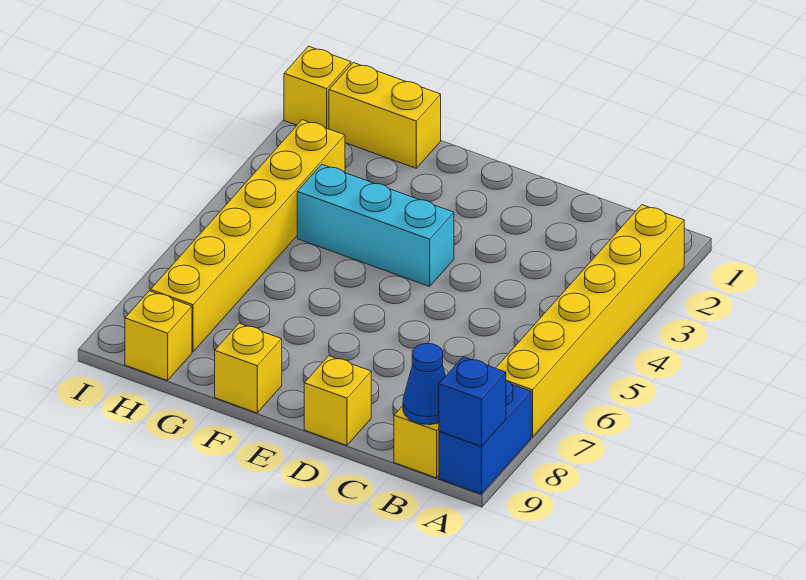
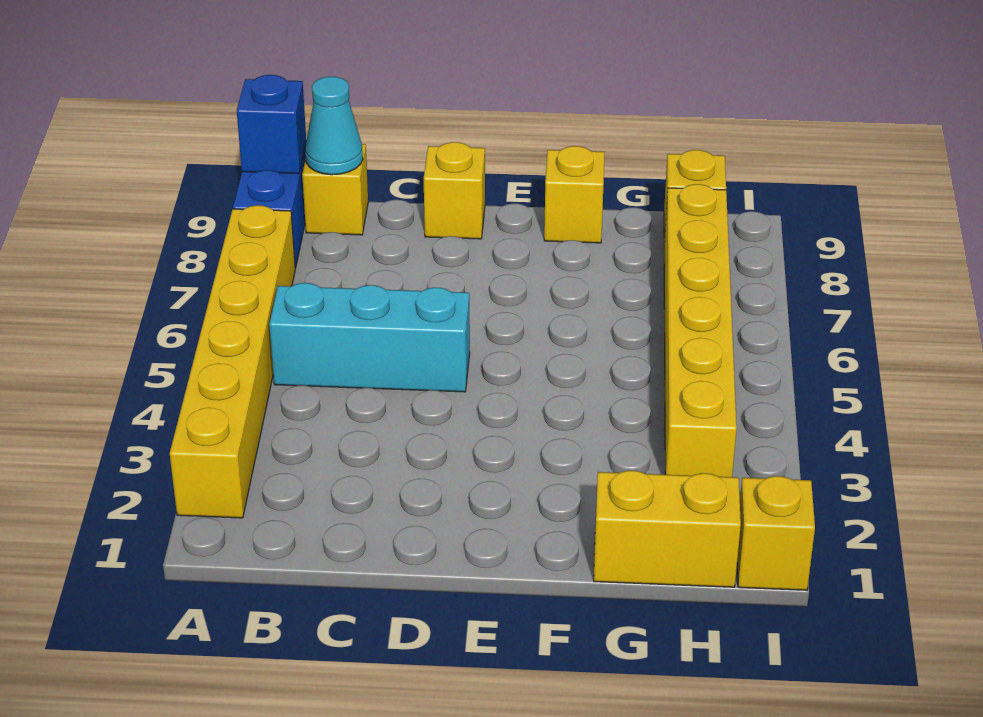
blue 1x1 cone [403,343,445,425] -> cyan 1x1 cone [305,77,363,175]
cyan 1x3 brick [297,164,454,286] -> cyan 1x3 brick moved to [269,283,470,392]

